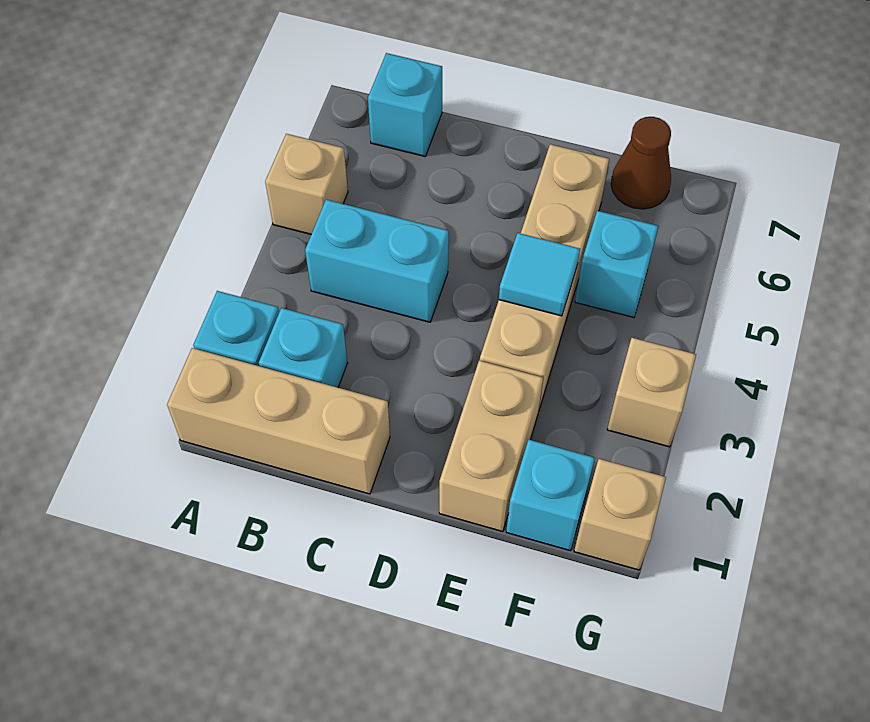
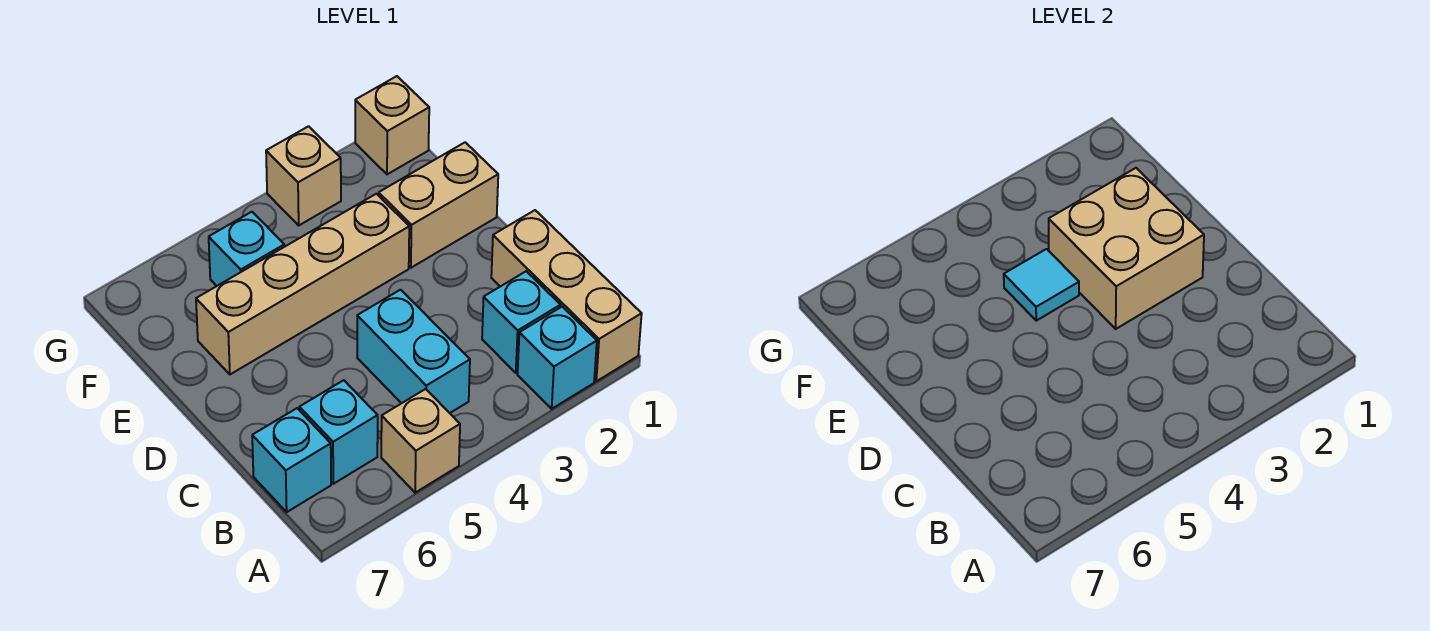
none -> tan 2x2 brick [1049,168,1204,329]
cyan 1x1 brick [506,440,595,551] -> cyan 1x1 brick moved to [299,380,378,484]
brown 1x1 cone [611,117,671,209] -> none

